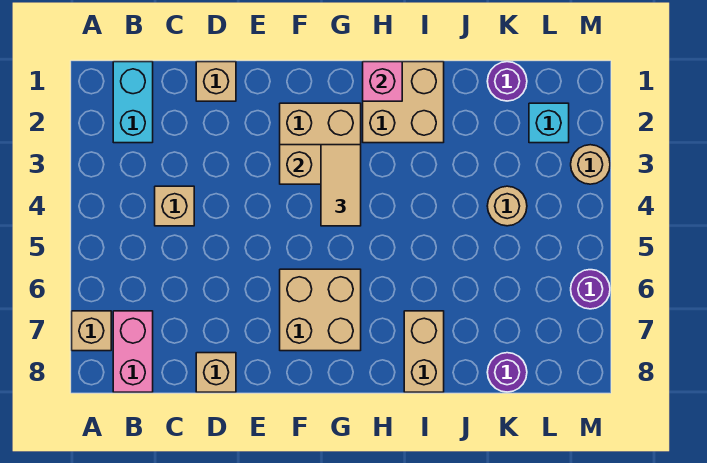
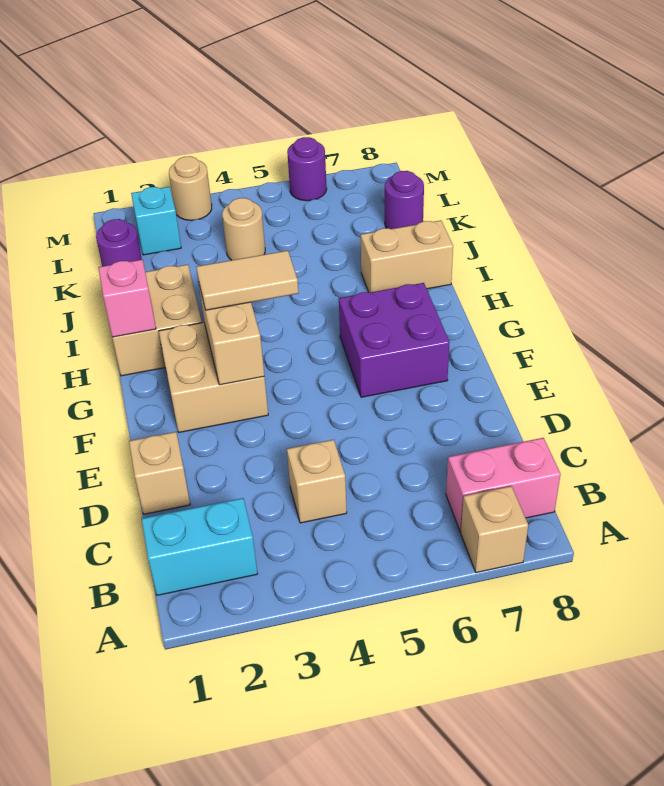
tan 1x1 brick [196,353,236,392] -> none
tan 2x2 brick [280,269,361,351] -> purple 2x2 brick [339,283,450,397]

